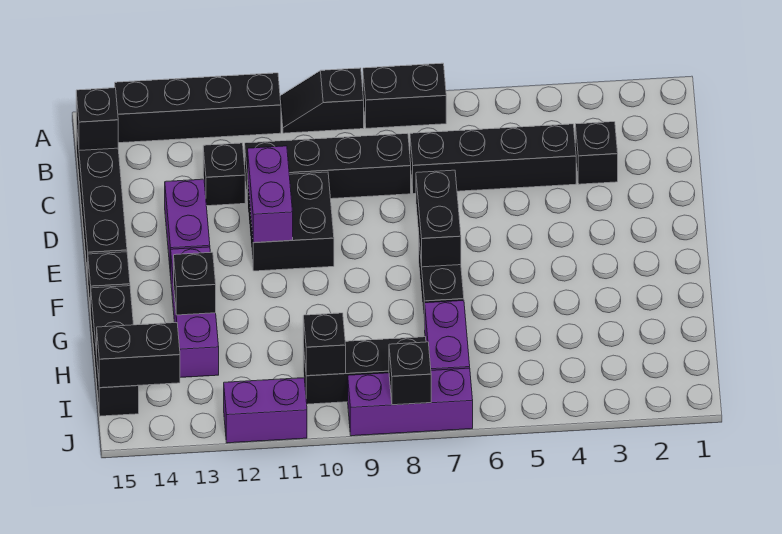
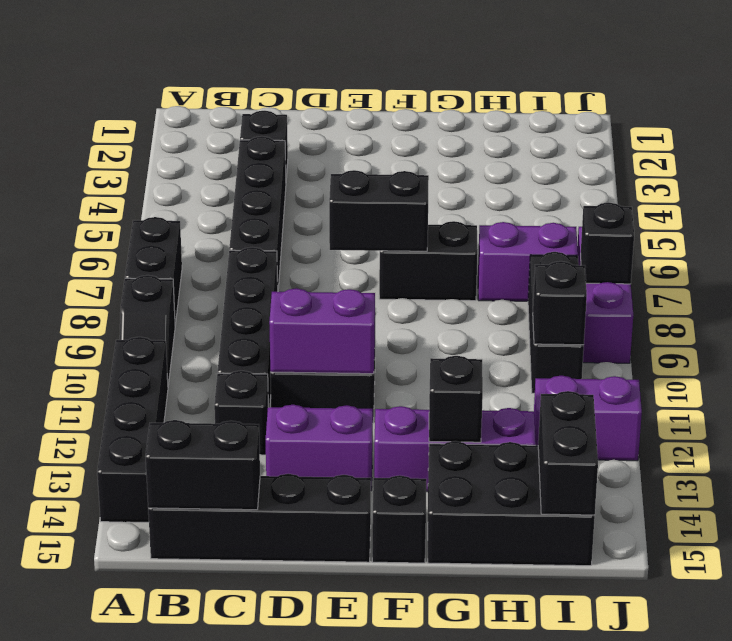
black 1x1 brick [76,88,118,151] -> black 1x2 brick [146,420,260,510]
black 1x3 brick [91,286,139,416] -> black 2x3 brick [428,441,595,566]
purple 1x2 brick [224,378,307,443] -> purple 1x2 brick turned to [534,376,642,461]

